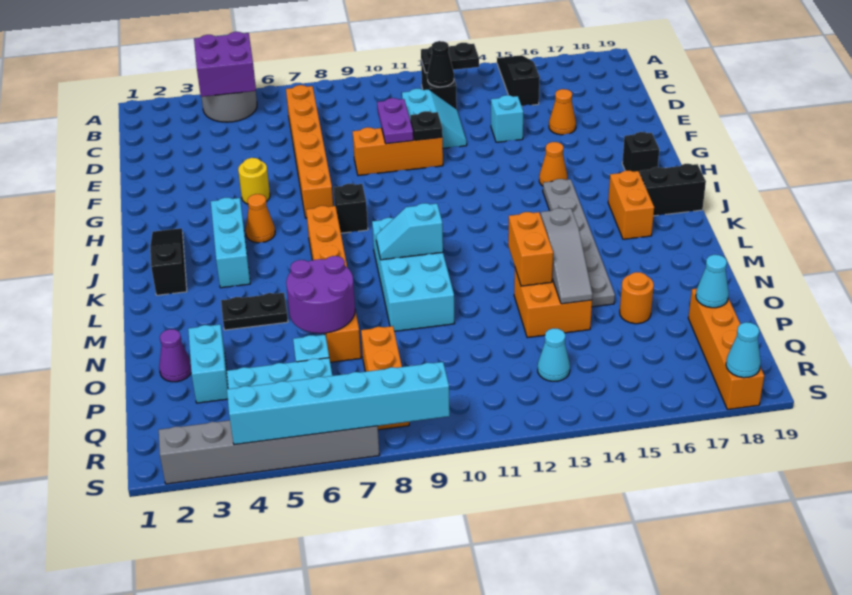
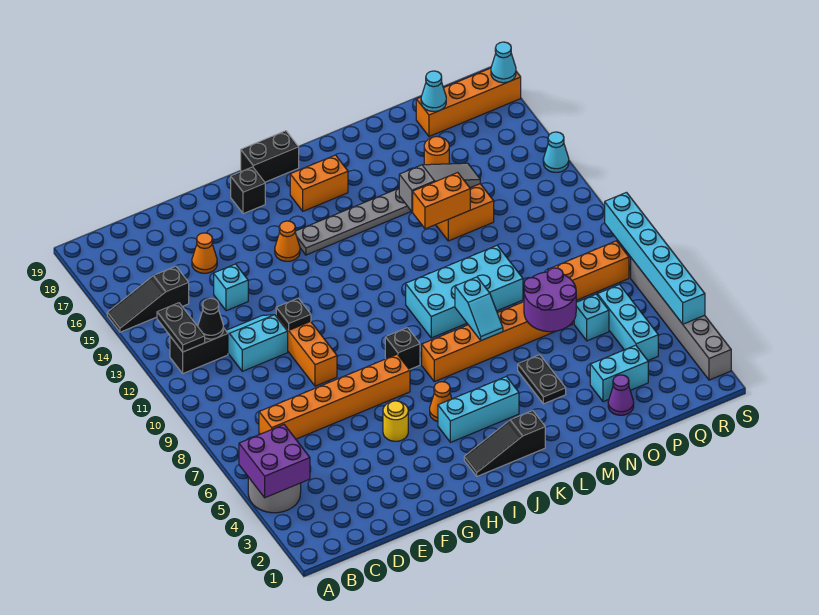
purple 1x2 plate [377,98,413,144] -> none
black 1x2 brick [640,164,706,216] -> black 1x2 brick turned to [241,131,299,182]
cyan 1x2 slope [376,203,443,260] -> cyan 1x2 slope moved to [455,277,503,341]
cyan 1x1 cone [538,328,570,381] -> cyan 1x1 cone moved to [543,132,569,172]

